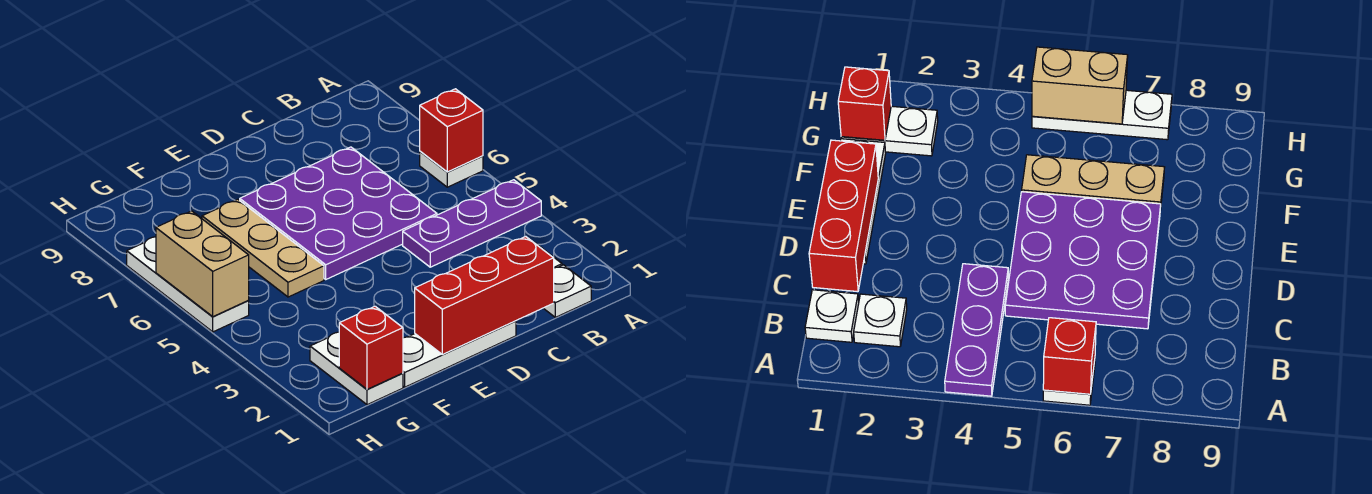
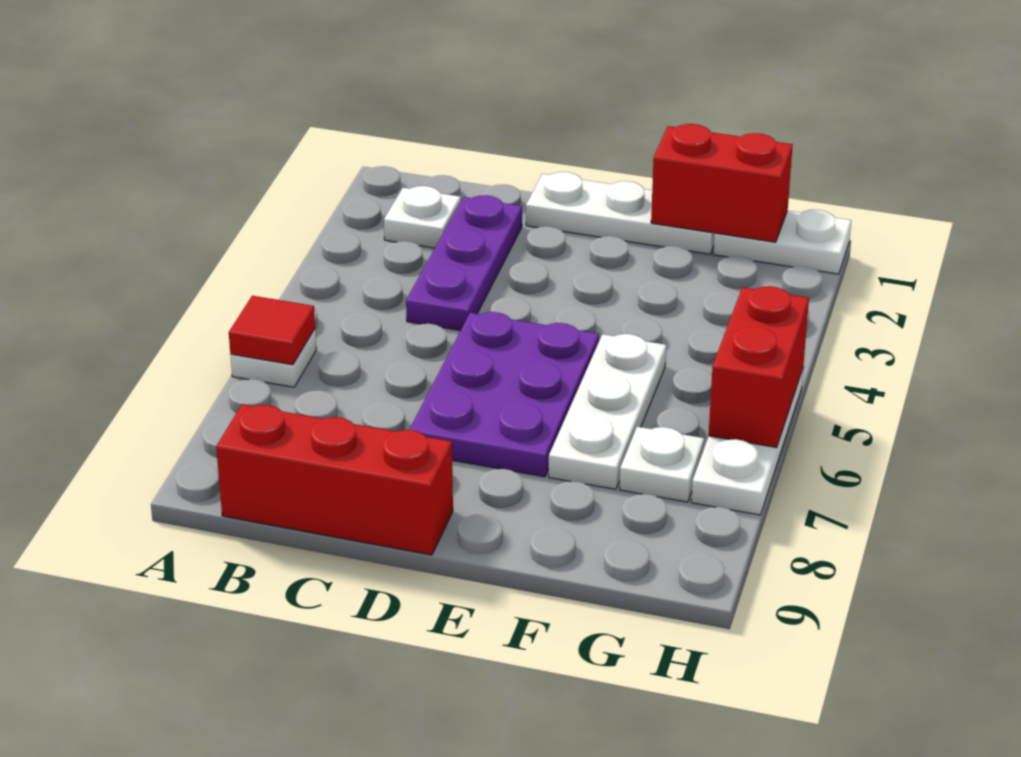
purple 1x3 plate [403,180,541,267] -> purple 1x3 plate turned to [406,195,522,331]
red 1x1 brick [420,89,483,172] -> red 1x1 tile [229,296,315,365]
white 1x1 plate [544,265,591,317] -> white 1x1 plate moved to [620,427,704,502]
red 1x3 brick [415,237,554,354] -> red 1x3 brick moved to [216,405,453,555]
purple 3x3 plate [240,147,437,279] -> purple 2x3 plate [409,312,599,477]
tan 1x3 plate [202,199,324,297] -> white 1x3 plate [549,334,666,489]
white 1x2 plate [310,332,403,405] -> white 1x2 plate turned to [713,210,851,274]
red 1x1 brick [339,306,403,389] -> red 1x2 brick [651,124,793,242]
tan 1x2 brick [156,211,249,317] -> red 1x2 brick [709,286,809,448]

